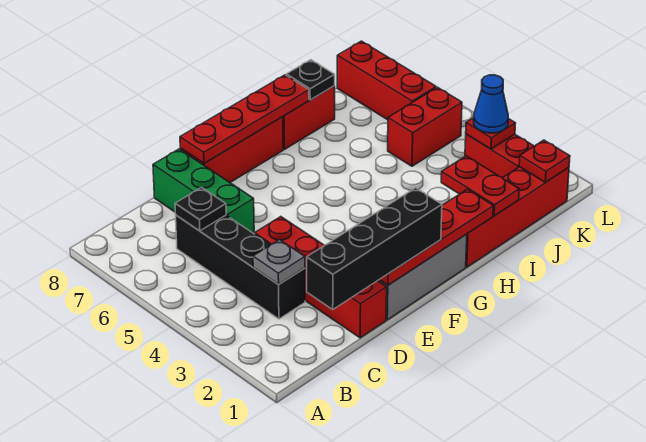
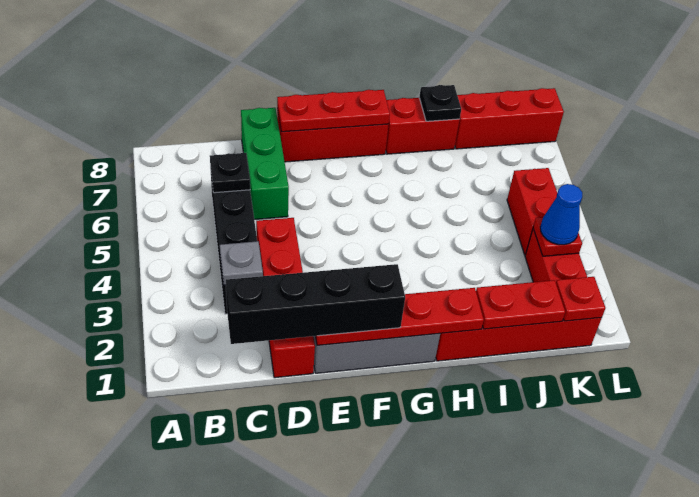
red 1x4 plate [180,75,309,163] -> red 1x3 plate [277,90,390,132]
red 1x2 plate [441,156,519,216] -> red 1x2 plate turned to [476,280,565,329]
red 1x2 brick [388,87,462,166] -> red 1x2 brick turned to [507,168,557,255]
red 1x3 brick [337,41,436,120] -> red 1x3 brick turned to [455,88,564,149]

